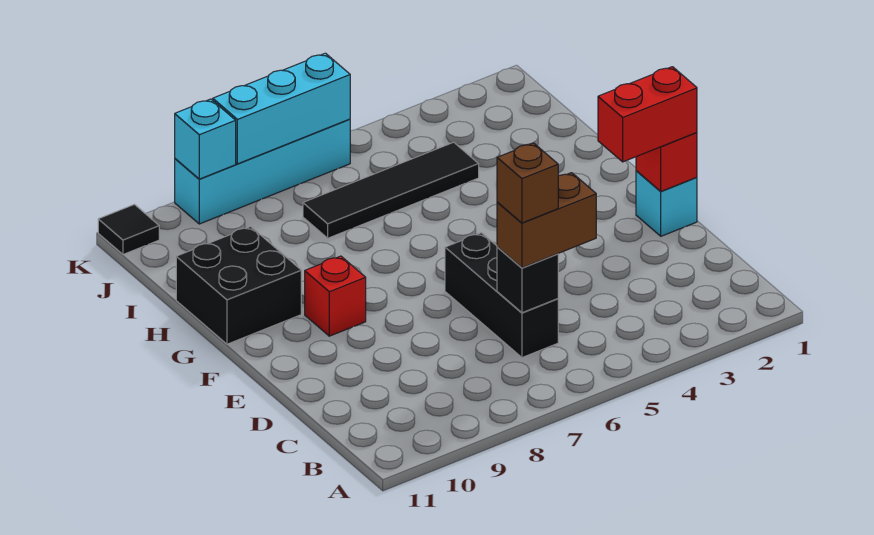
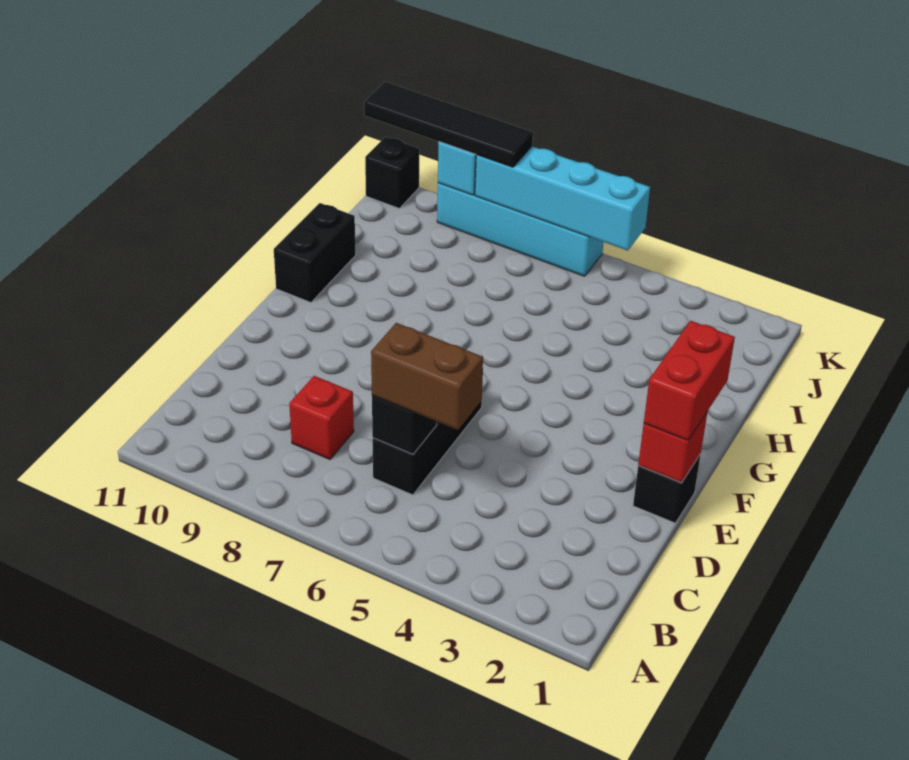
brown 1x1 brick [497,143,558,223] -> none
cyan 1x1 brick [636,171,697,236] -> black 1x1 brick [633,454,701,523]
red 1x2 brick [598,67,697,162] -> red 1x2 brick turned to [644,321,735,440]
red 1x1 brick [305,256,366,336] -> red 1x1 brick moved to [289,376,354,459]
black 2x2 brick [176,227,301,344] -> black 1x2 brick [274,203,356,302]
black 1x4 tile [303,142,479,238] -> black 1x4 tile moved to [364,82,533,167]
cyan 1x3 brick [213,53,350,164] -> cyan 1x4 brick [475,146,650,251]
black 1x1 tile [98,204,159,254] -> black 1x1 brick [365,137,419,208]

